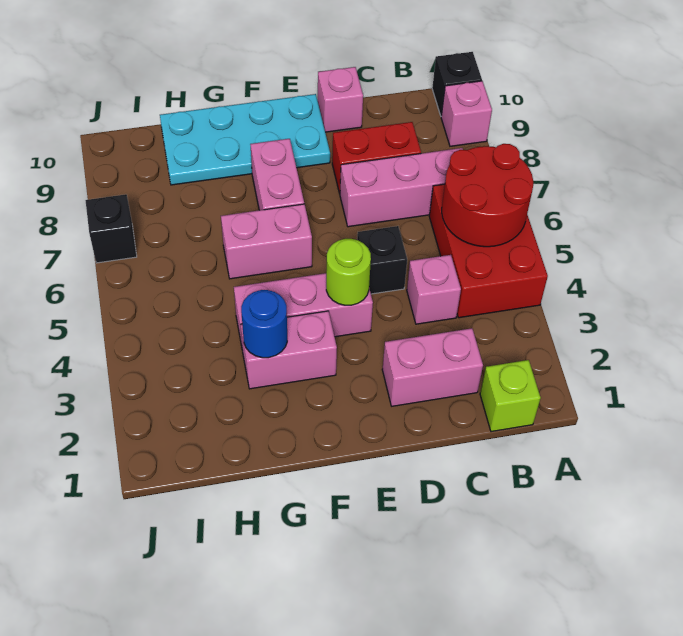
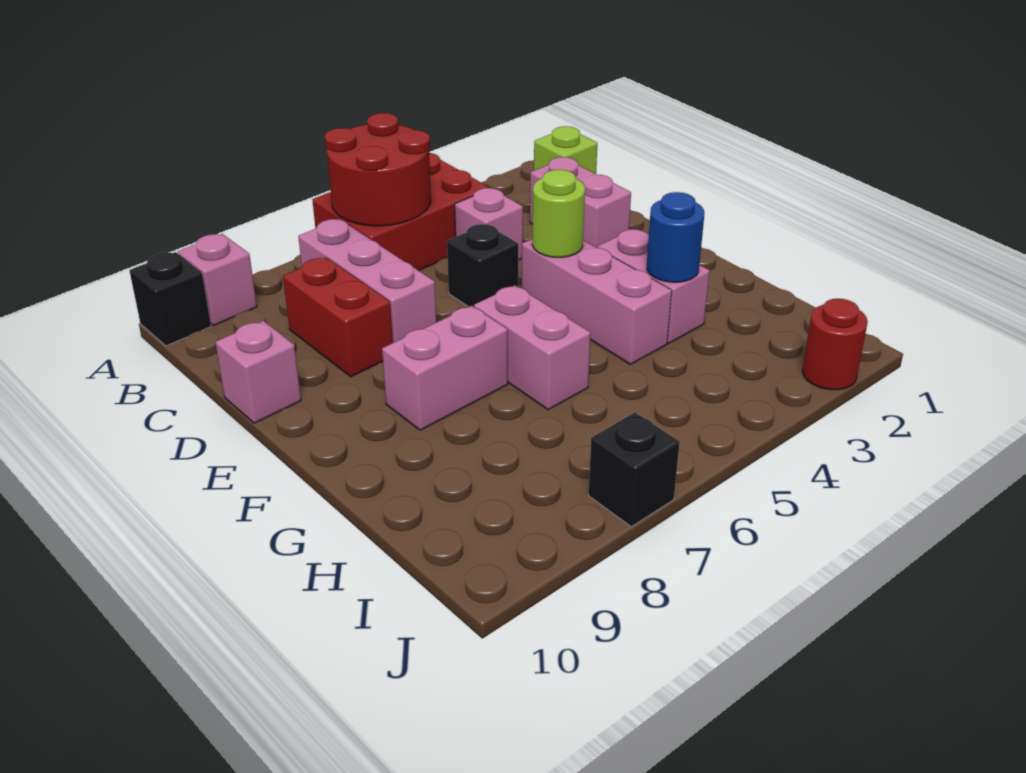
cyan 2x4 plate [160,94,330,185] -> none
none -> red 1x1 round brick [802,299,868,390]

